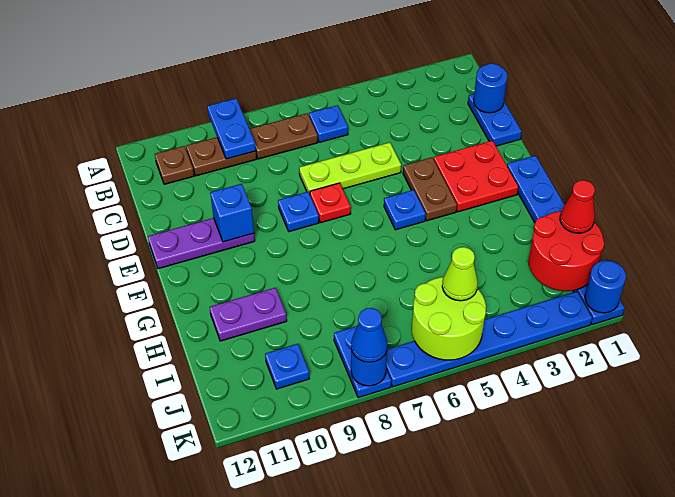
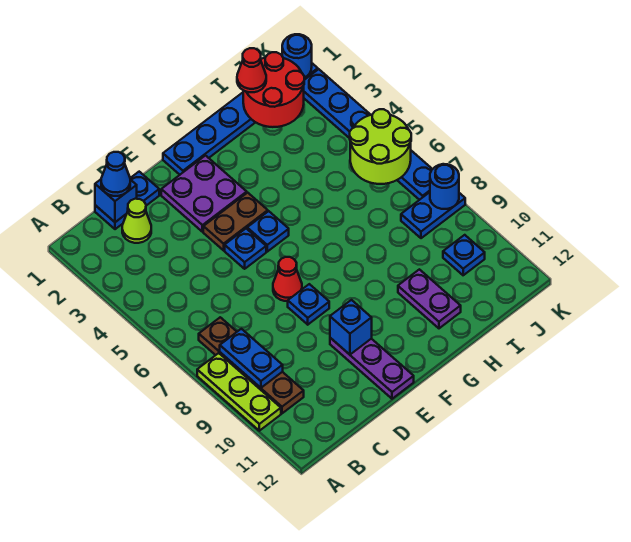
blue 1x2 plate [207,98,256,159] -> blue 1x2 plate turned to [220,329,283,388]
blue 1x1 plate [309,105,348,142] -> blue 1x1 plate moved to [225,229,266,269]
brown 1x1 plate [155,146,194,184] -> none
blue 1x1 round brick [474,64,507,113] -> blue 1x1 brick [95,179,137,222]
lime 1x3 plate [299,142,401,194] -> lime 1x3 plate moved to [197,353,281,431]
red 2x2 plate [434,141,519,212] -> purple 2x2 plate [161,156,247,232]
red 1x1 plate [310,183,351,223] -> red 1x1 cone [273,257,302,301]
lime 1x1 cone [442,247,478,301] -> lime 1x1 cone moved to [122,199,151,243]
blue 1x1 cone [351,308,387,362] -> blue 1x1 cone moved to [101,152,130,196]

